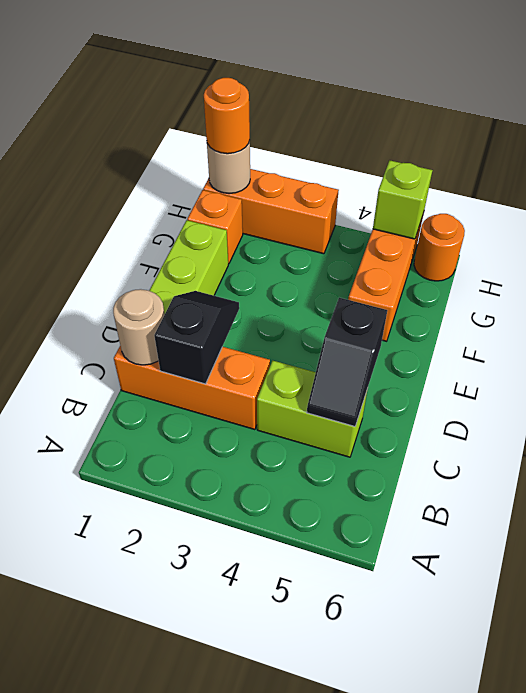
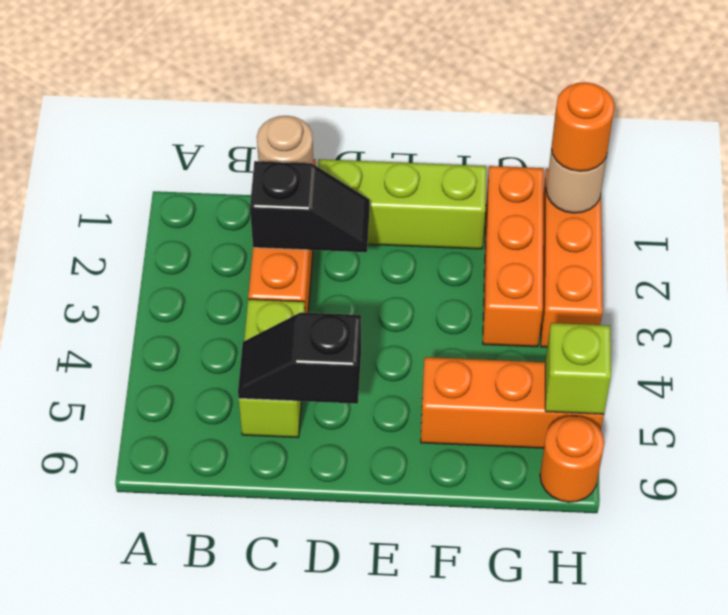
orange 1x1 brick [187,190,243,264] -> orange 1x3 brick [483,166,544,347]

